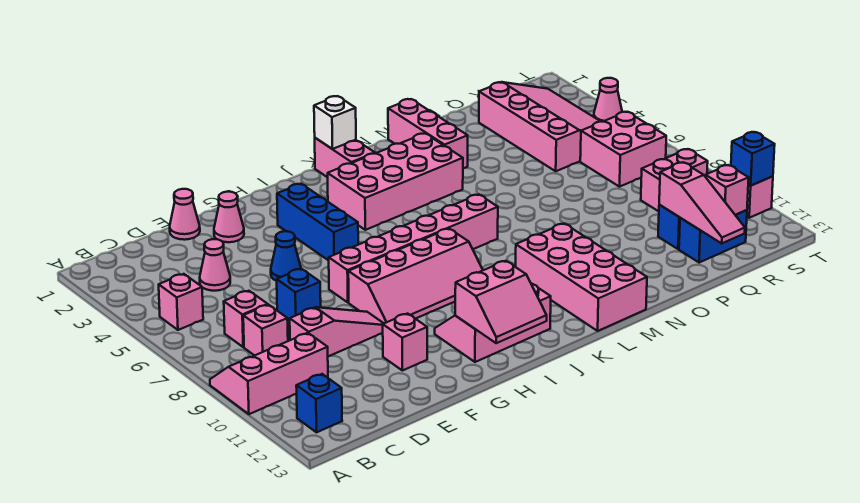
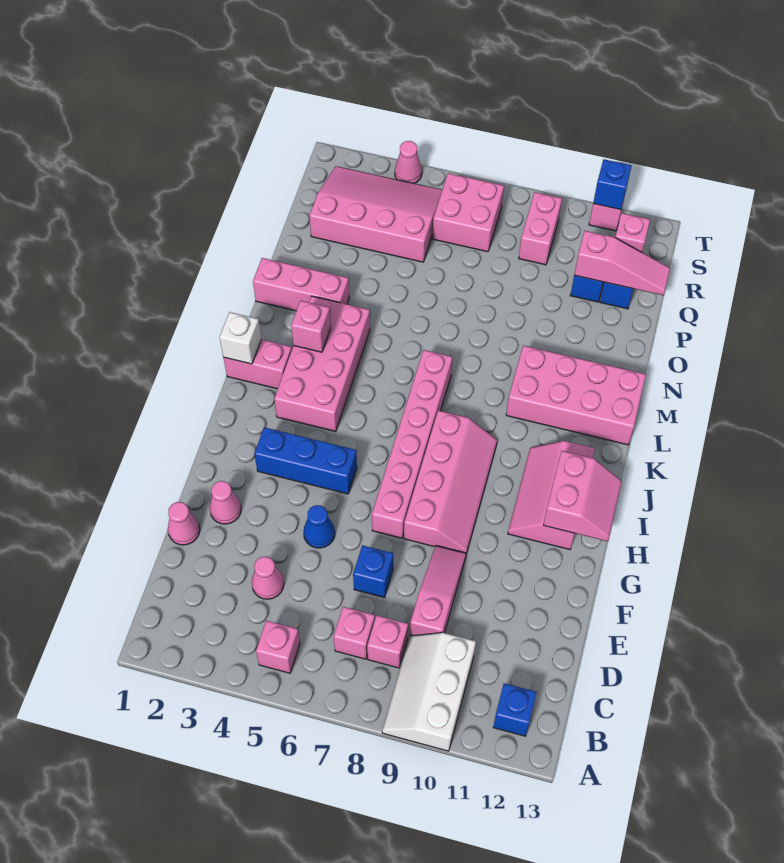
pink 2x3 slope [210,333,328,414] -> white 2x3 slope [382,633,476,751]
pink 1x1 brick [383,314,427,371] -> pink 1x1 brick moved to [291,301,331,352]

